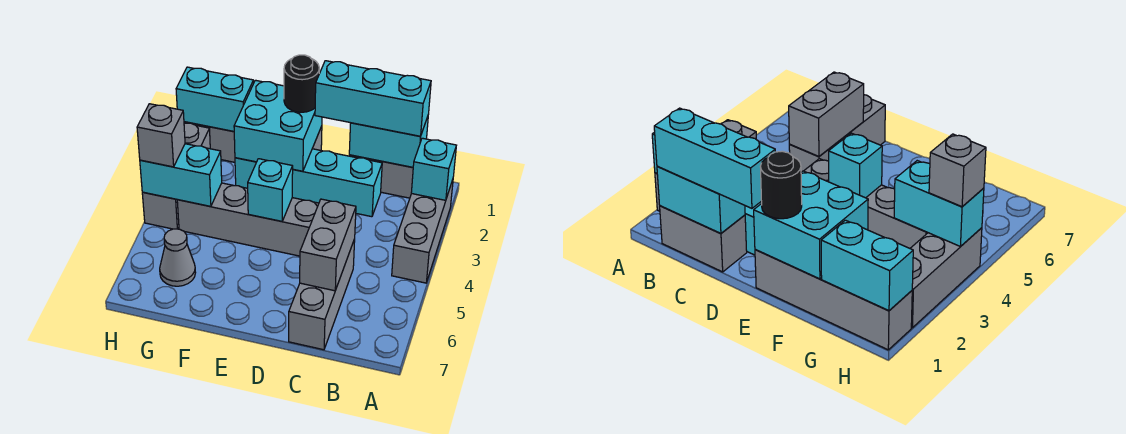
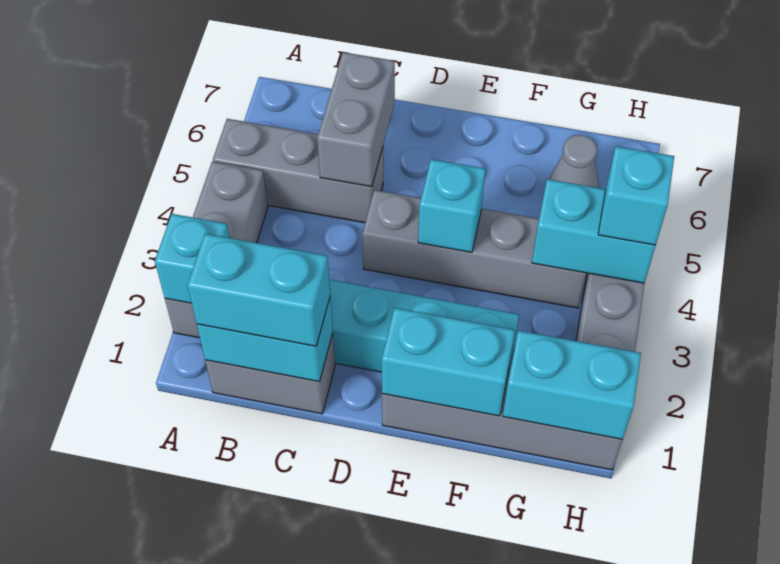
cyan 1x3 brick [315,61,431,136] -> cyan 1x2 brick [188,234,330,346]
grey 1x3 brick [289,239,355,350] -> grey 1x3 brick turned to [213,119,383,223]
cyan 2x2 brick [234,80,322,171] -> cyan 1x2 brick [382,308,515,416]
black 1x1 round brick [284,55,319,112] -> none
grey 1x1 brick [137,104,185,167] -> cyan 1x1 brick [598,146,674,245]

